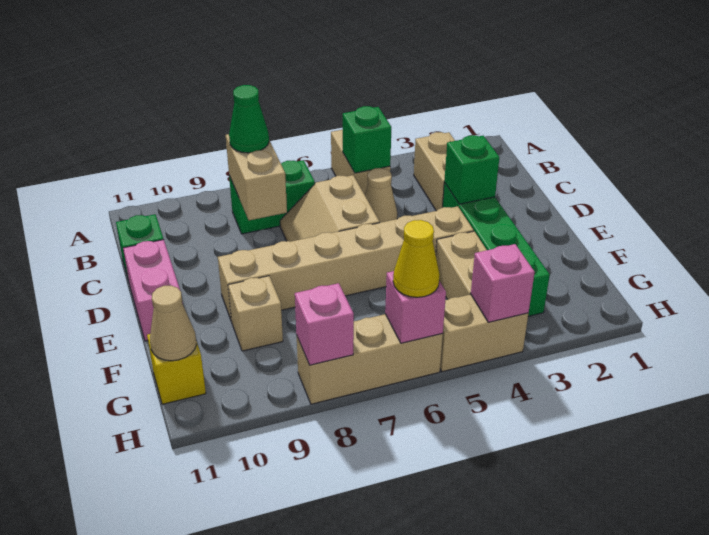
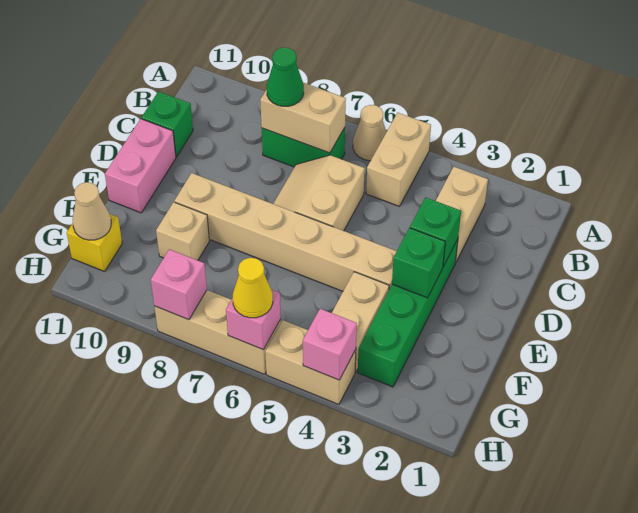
green 1x1 brick [343,106,391,173] -> green 1x1 brick moved to [392,228,445,298]
tan 1x2 brick [226,134,287,220] -> tan 1x2 brick turned to [260,83,346,153]
tan 1x1 cone [365,168,397,223] -> tan 1x1 cone moved to [353,105,386,161]

